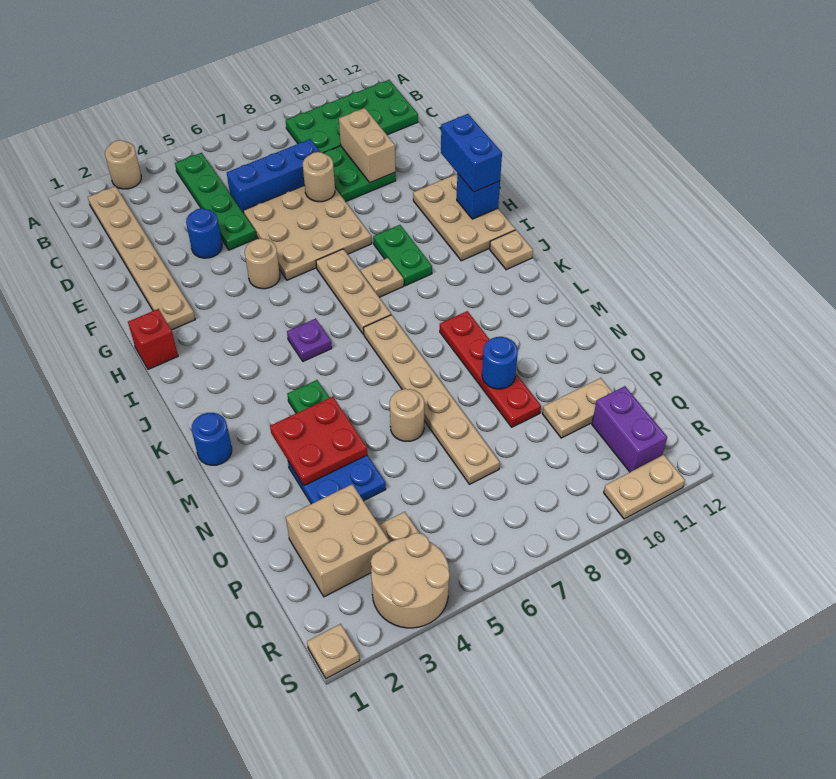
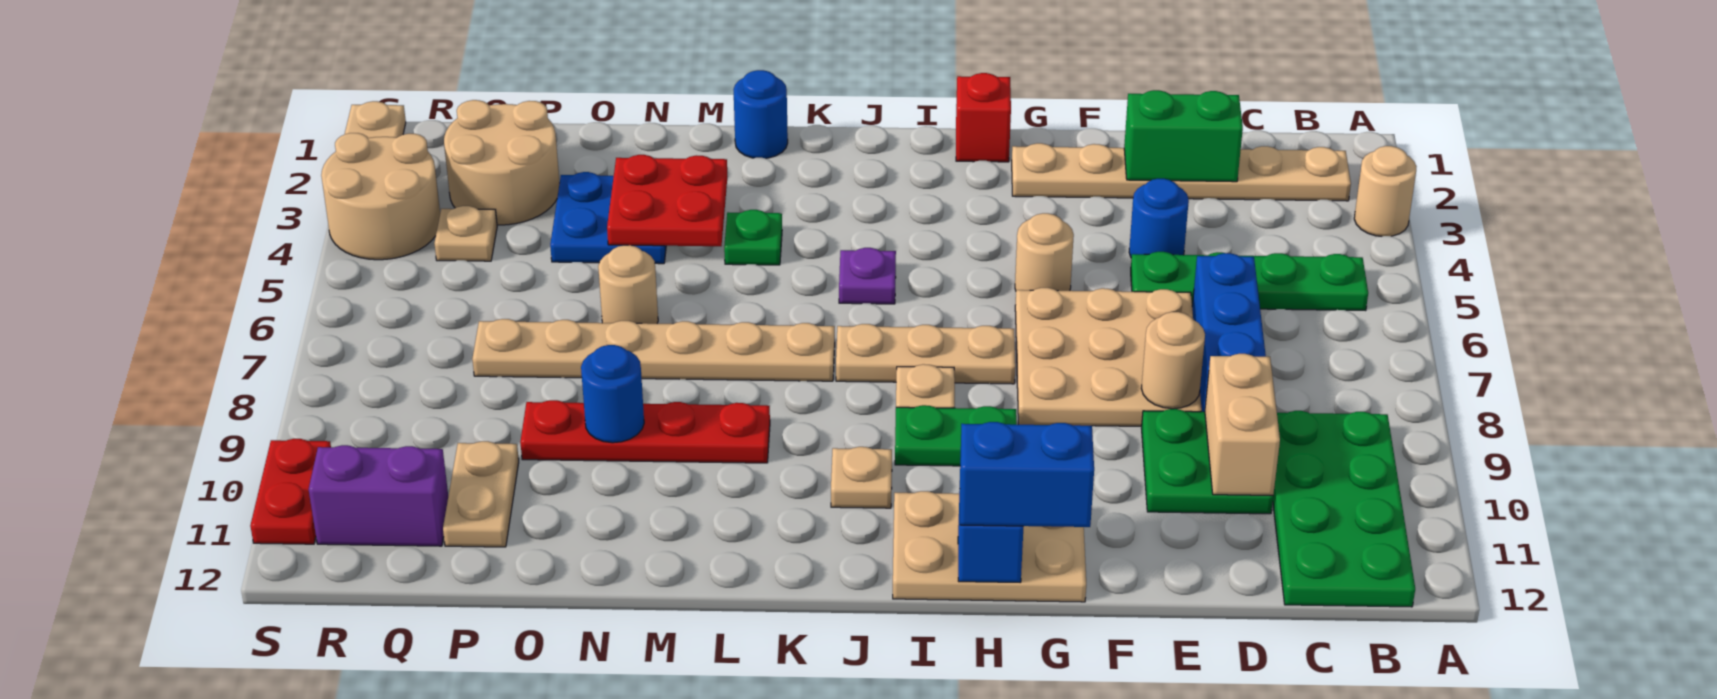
none -> green 1x2 brick [1124,90,1243,182]
tan 1x2 brick [339,108,396,183] -> tan 1x2 brick turned to [1205,354,1280,495]
tan 1x1 plate [490,230,533,270] -> tan 1x1 plate moved to [831,447,892,508]
tan 2x2 brick [286,484,389,597] -> tan 2x2 round brick [444,100,560,225]
tan 1x2 plate [604,455,685,519] -> red 1x2 plate [250,439,331,544]

